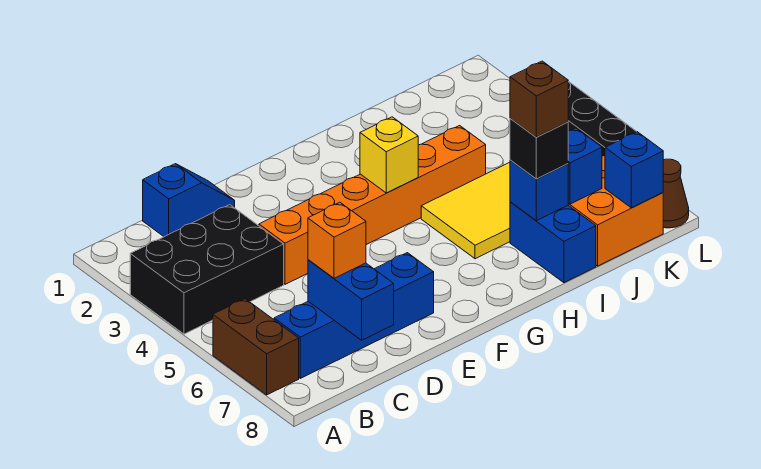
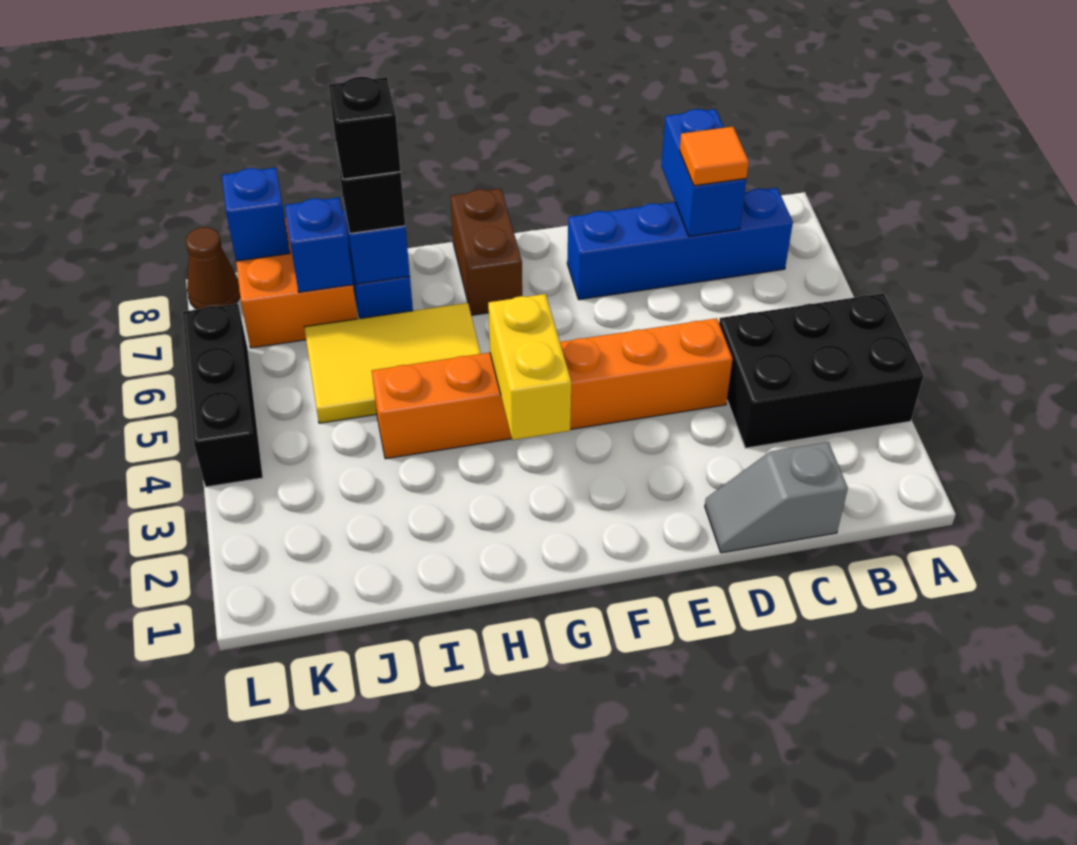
brown 1x2 brick [213,299,299,395] -> brown 1x2 brick moved to [451,189,522,315]
blue 1x2 slope [143,164,235,237] -> grey 1x2 slope [705,442,848,553]
orange 1x1 brick [308,202,366,278] -> orange 1x1 tile [680,127,749,186]
yellow 1x1 brick [360,117,418,193] -> yellow 1x2 brick [488,294,571,440]
brown 1x1 brick [510,61,568,137] -> black 1x1 brick [329,77,401,179]

